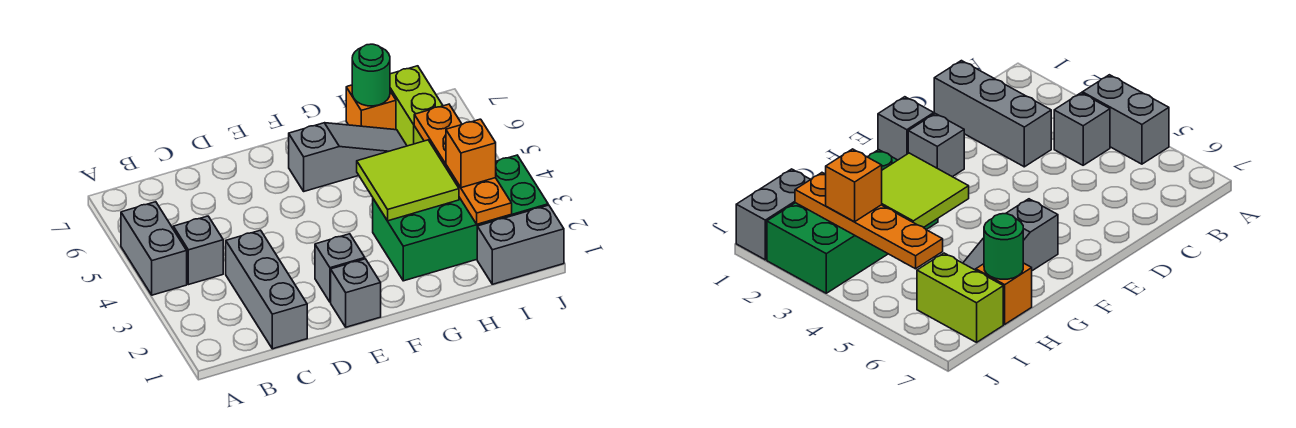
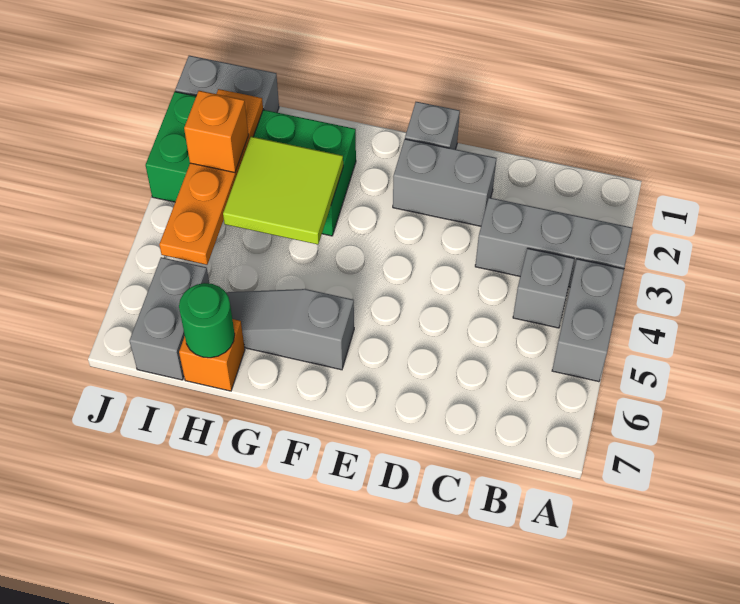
grey 1x3 brick [226,230,307,349] -> grey 1x3 brick turned to [475,198,633,287]
grey 1x1 brick [315,234,365,302] -> grey 1x2 brick [393,139,496,226]
lime 1x2 brick [390,66,443,146] -> grey 1x2 brick [129,257,209,380]

